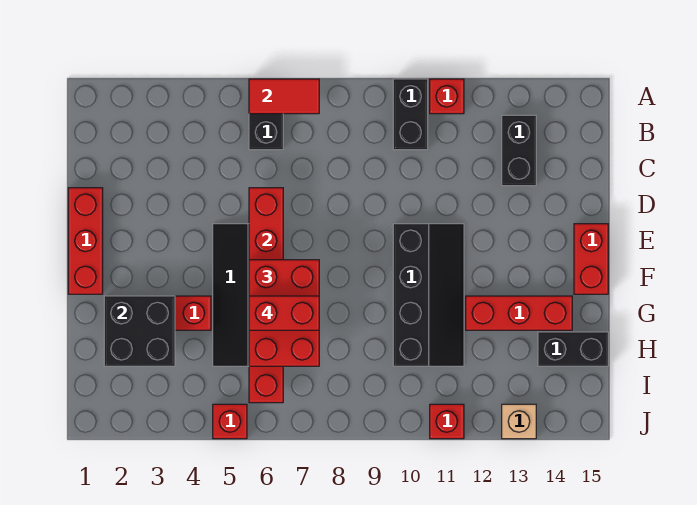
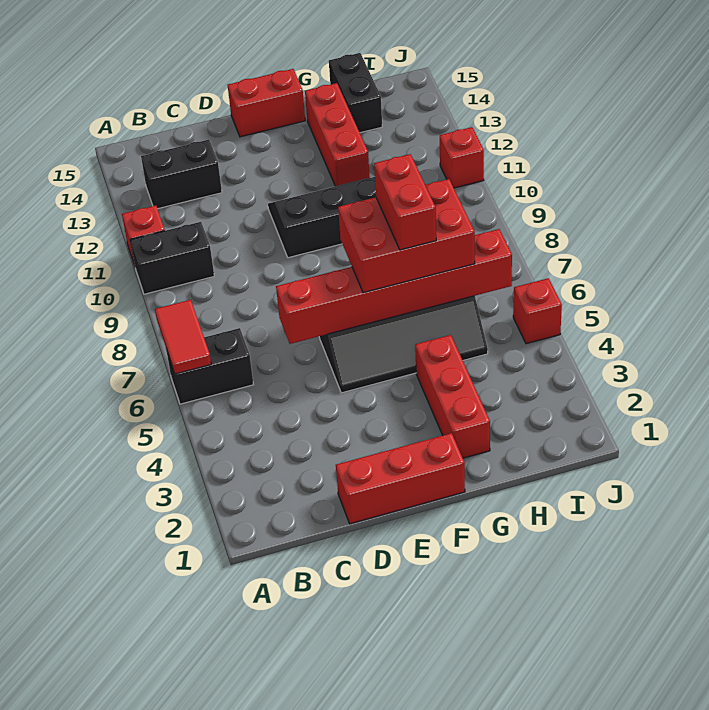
black 2x2 brick [104,296,175,366] -> none
tan 1x1 brick [502,404,536,439] -> none

